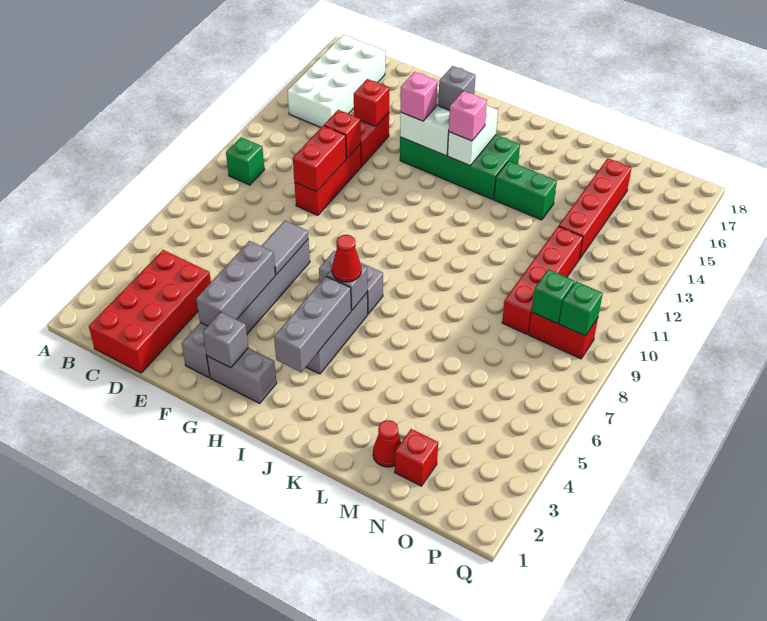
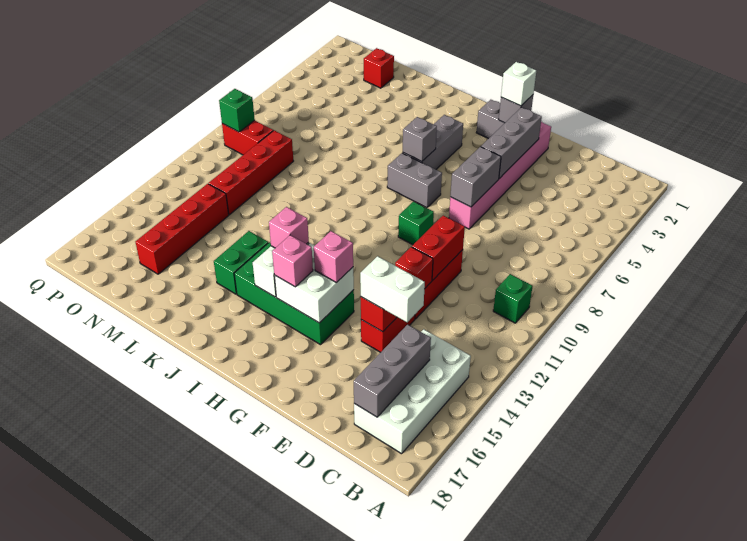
red 2x4 brick [89,250,211,373] -> none
none -> white 1x2 brick [360,256,425,322]
grey 1x6 brick [182,239,310,377] -> pink 1x6 brick [449,122,551,229]
grey 1x2 tile [262,221,308,275] -> grey 1x2 brick [450,147,501,207]
none -> white 1x1 brick [501,62,536,106]
grey 1x1 brick [438,66,476,110] -> pink 1x1 brick [272,235,313,287]
grey 1x3 brick [274,276,351,372] -> grey 1x3 brick moved to [354,325,431,417]
red 1x1 cone [332,235,361,282] -> none
green 1x2 brick [494,161,557,220] -> green 1x2 brick turned to [214,231,268,294]
red 1x1 cone [373,420,401,467] -> none
green 1x1 brick [532,269,574,324] -> green 1x1 brick moved to [398,201,434,245]

